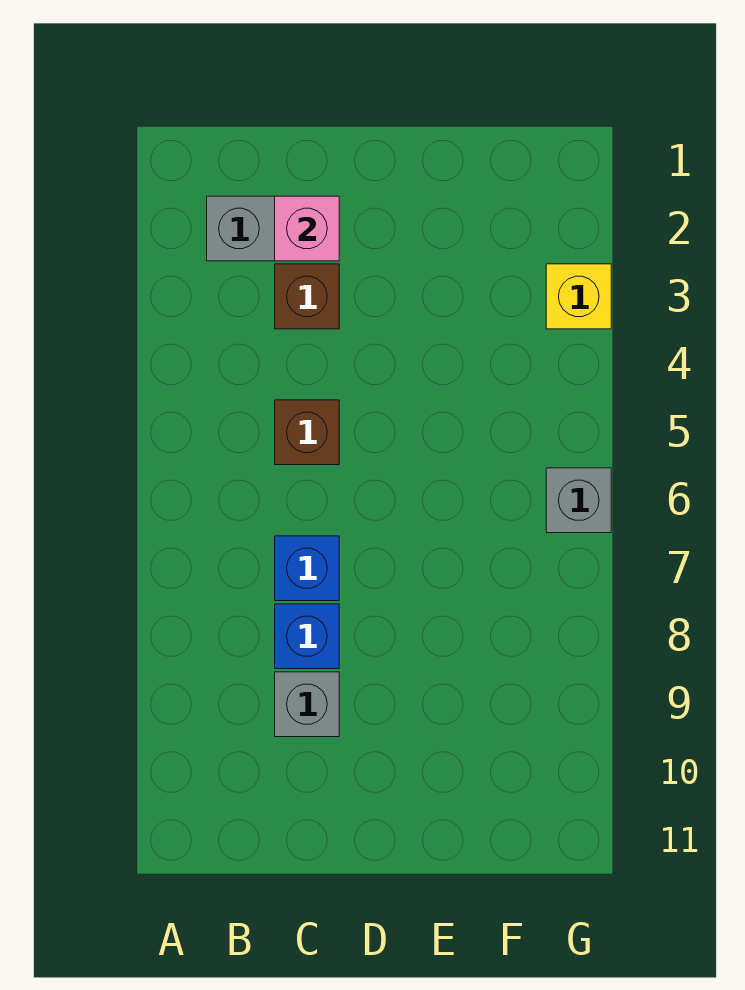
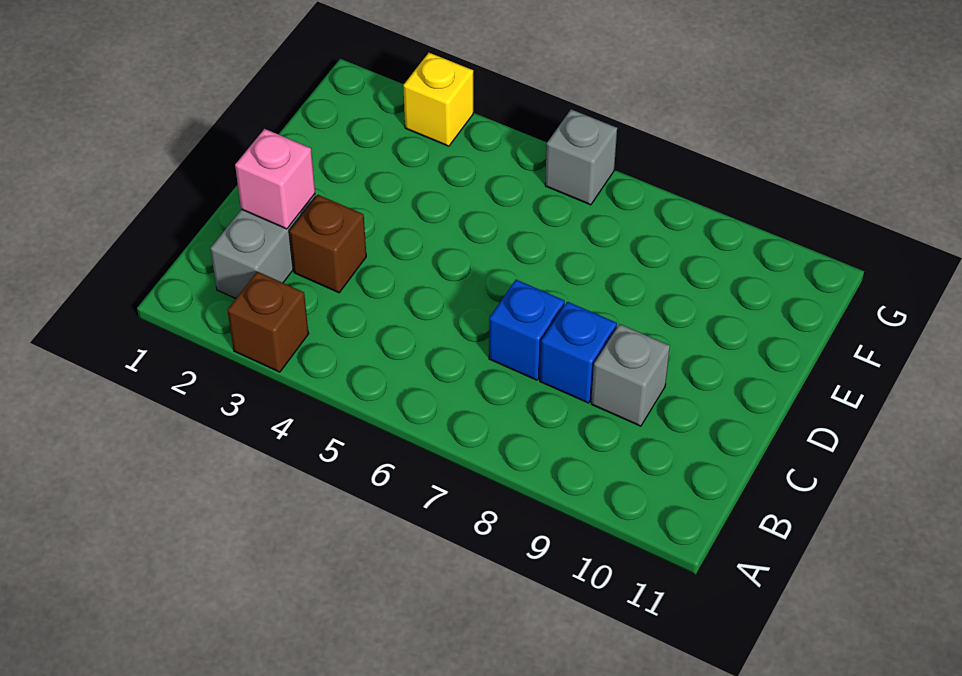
brown 1x1 brick [275,400,339,465] -> brown 1x1 brick moved to [227,272,309,372]

